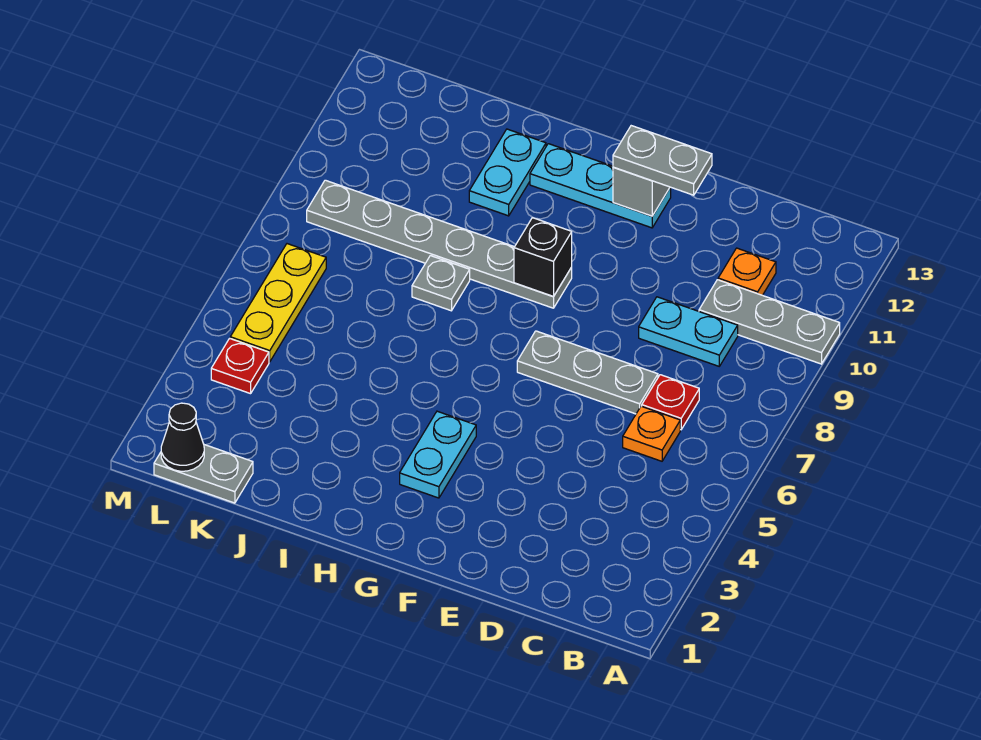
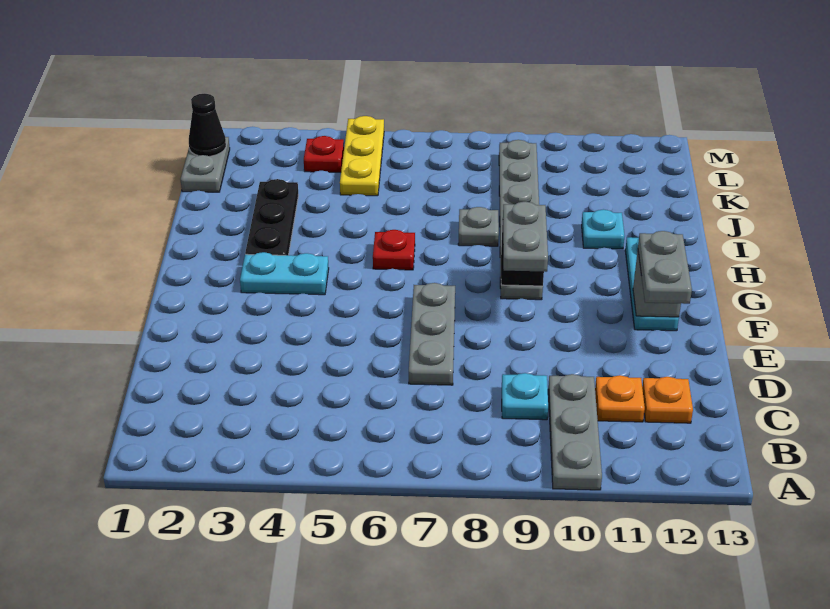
orange 1x1 plate [623,406,680,461] -> orange 1x1 plate moved to [642,377,693,423]
red 1x1 plate [642,375,699,430] -> red 1x1 plate moved to [373,230,415,270]
cyan 1x2 plate [639,297,738,366] -> cyan 1x1 plate [502,373,548,420]
none -> grey 1x2 plate [503,202,548,272]
none -> black 1x3 plate [245,179,298,255]
cyan 1x2 plate [469,129,546,216] -> cyan 1x1 plate [582,209,625,249]
yellow 1x3 plate [230,244,326,362] -> yellow 1x3 plate turned to [340,116,384,196]

